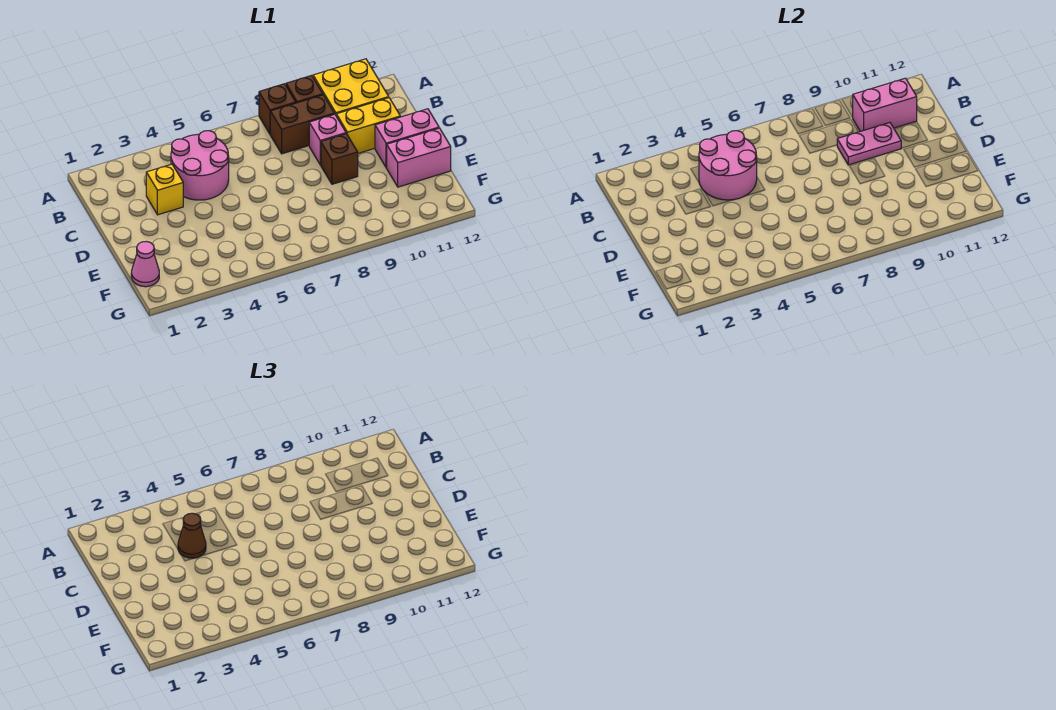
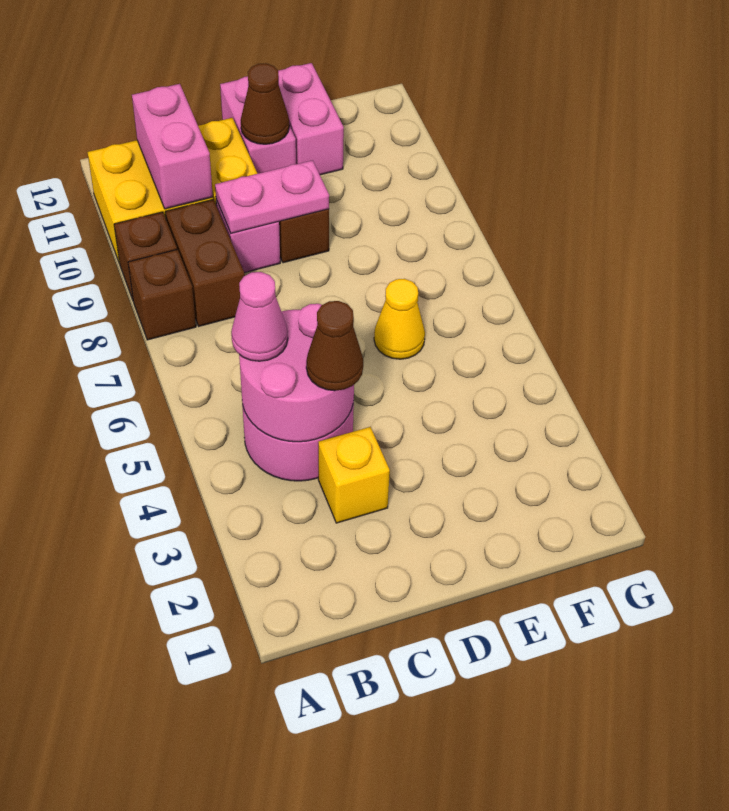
pink 1x2 plate [837,123,901,165] -> pink 1x2 plate turned to [215,160,329,233]
none -> brown 1x1 cone [241,63,289,144]
none -> yellow 1x1 cone [374,279,425,359]
pink 1x1 cone [131,241,159,287] -> pink 1x1 cone moved to [231,272,288,361]

